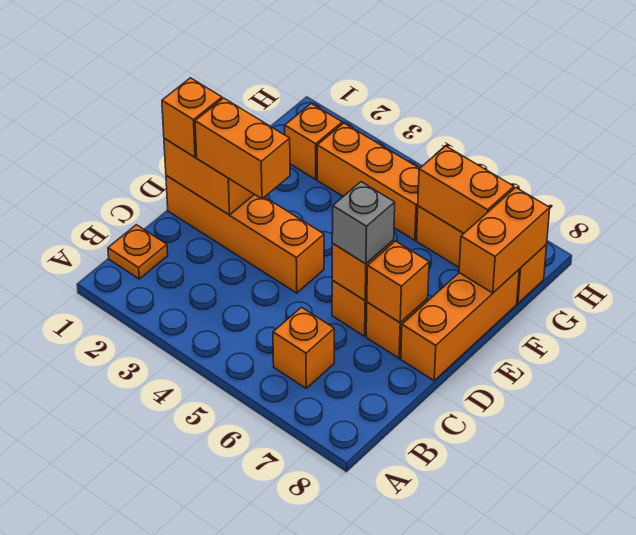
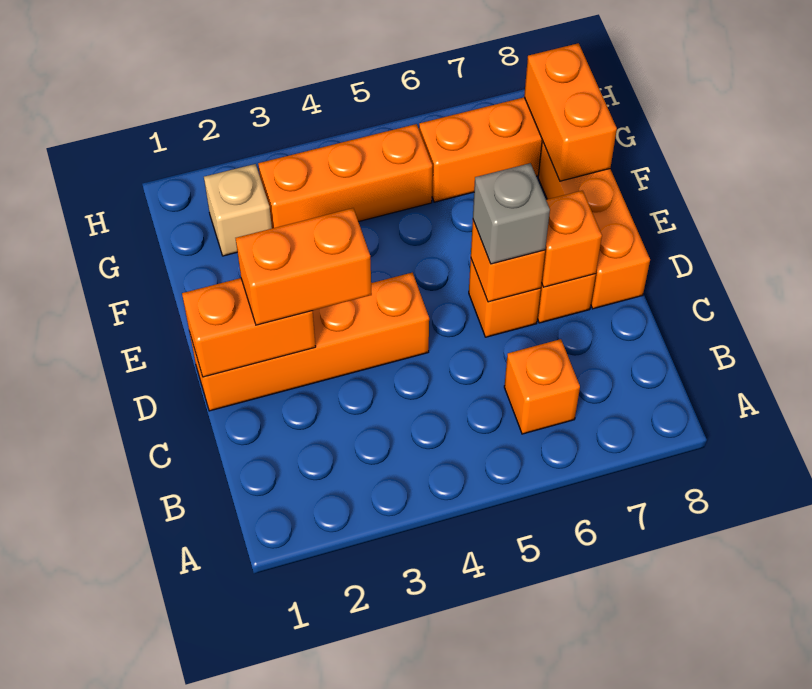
orange 1x1 plate [108,225,168,279] -> none
orange 1x1 brick [162,78,222,157] -> none
orange 1x1 brick [285,104,342,179] -> tan 1x1 brick [204,164,272,256]
orange 1x2 brick [418,146,514,233] -> none

